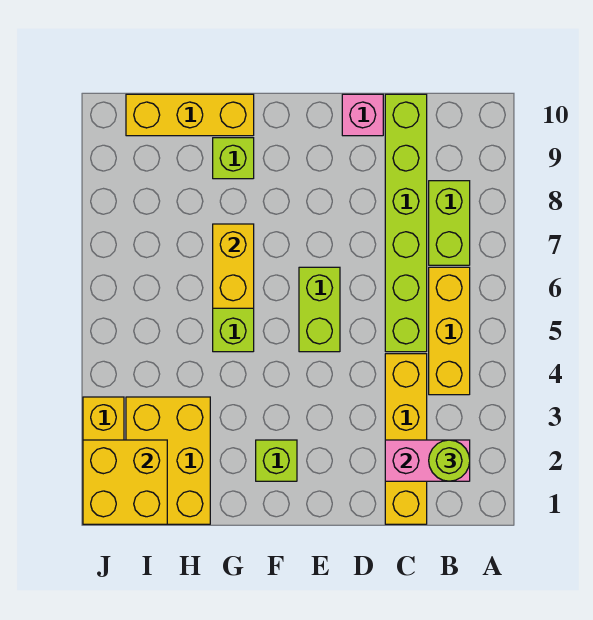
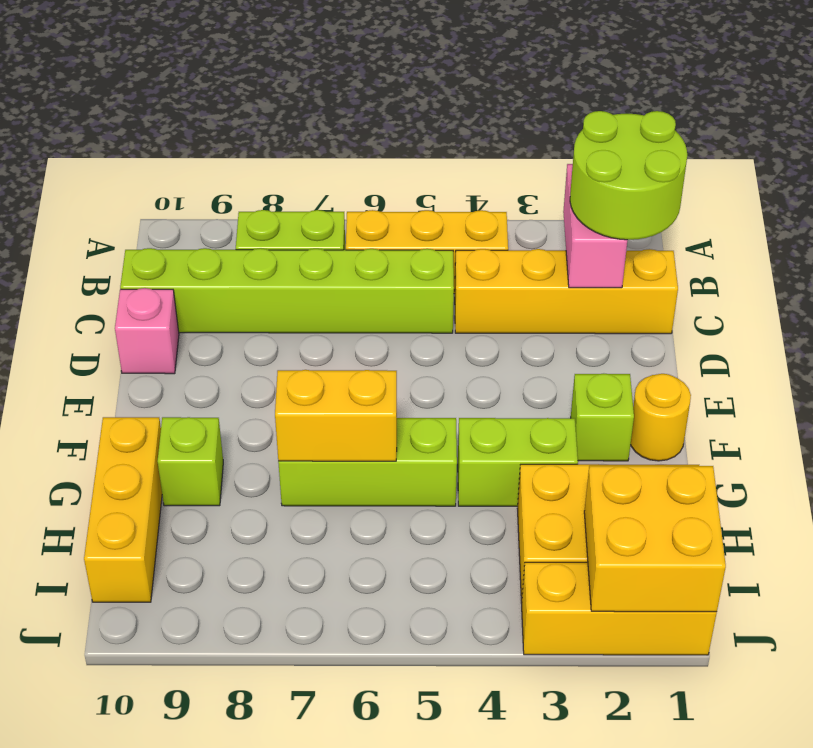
lime 1x1 round brick [429,440,470,481] -> lime 2x2 round brick [570,111,687,240]
lime 1x2 brick [299,267,340,352] -> lime 1x2 brick moved to [458,418,578,506]
none -> yellow 1x1 round brick [631,374,691,461]

